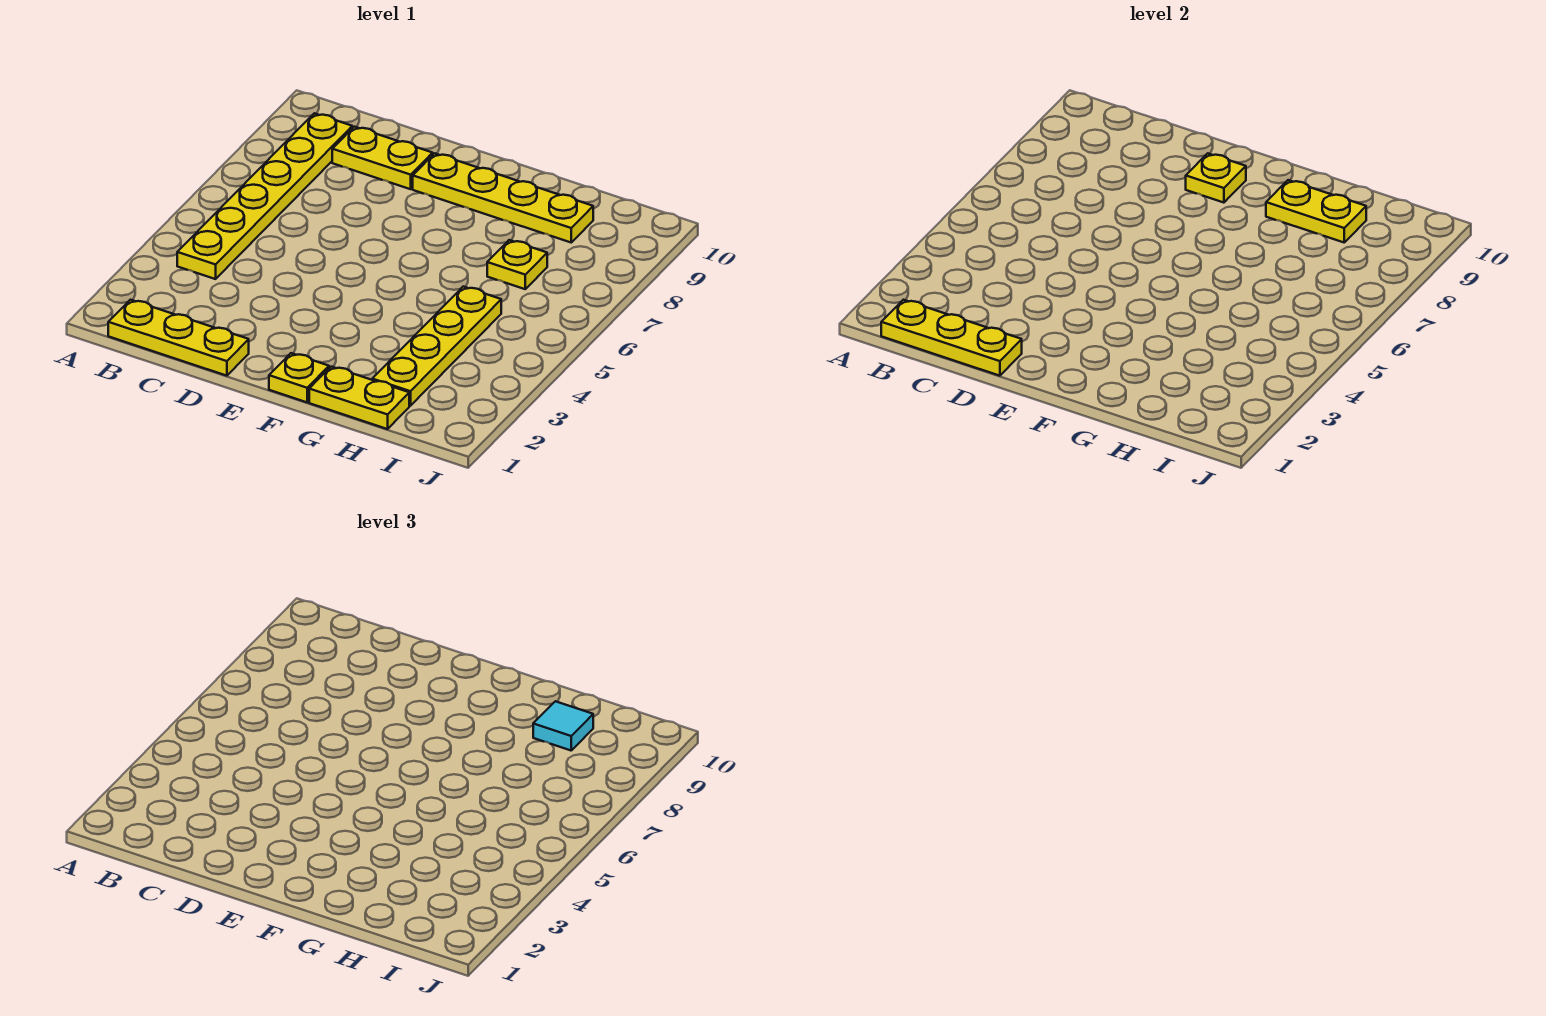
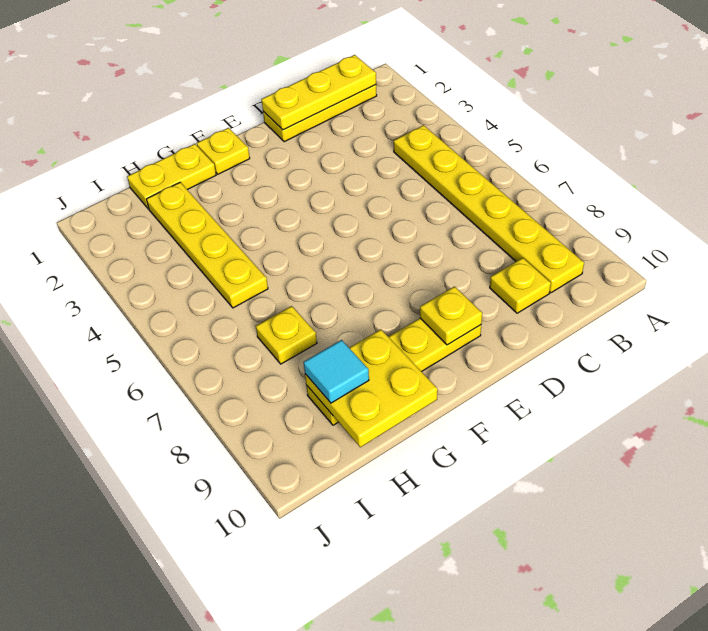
yellow 1x2 plate [332,127,433,189] -> yellow 1x1 plate [490,258,551,313]
yellow 1x2 plate [1266,180,1366,242] -> yellow 2x2 plate [305,329,438,447]

